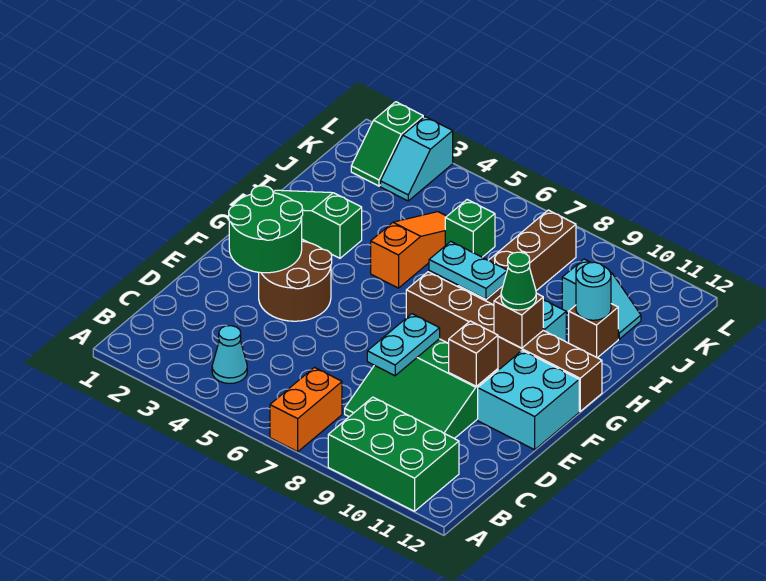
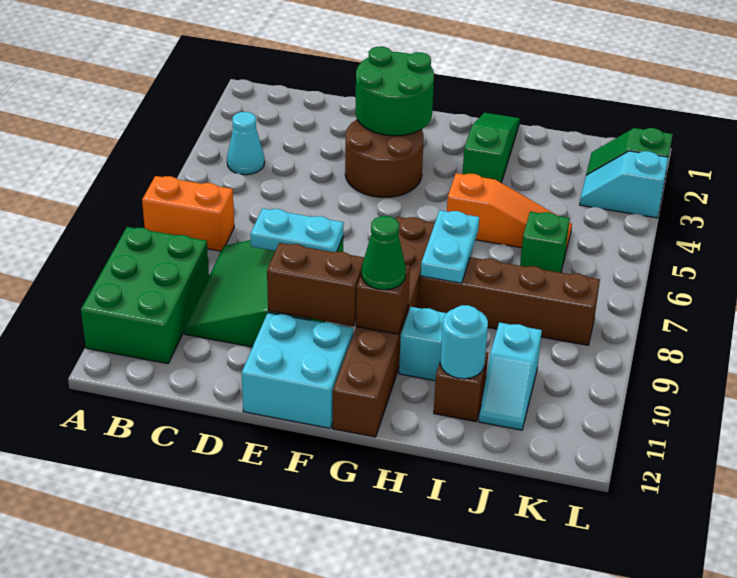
brown 1x1 brick [448,321,498,386] -> brown 1x2 brick [267,243,364,326]

